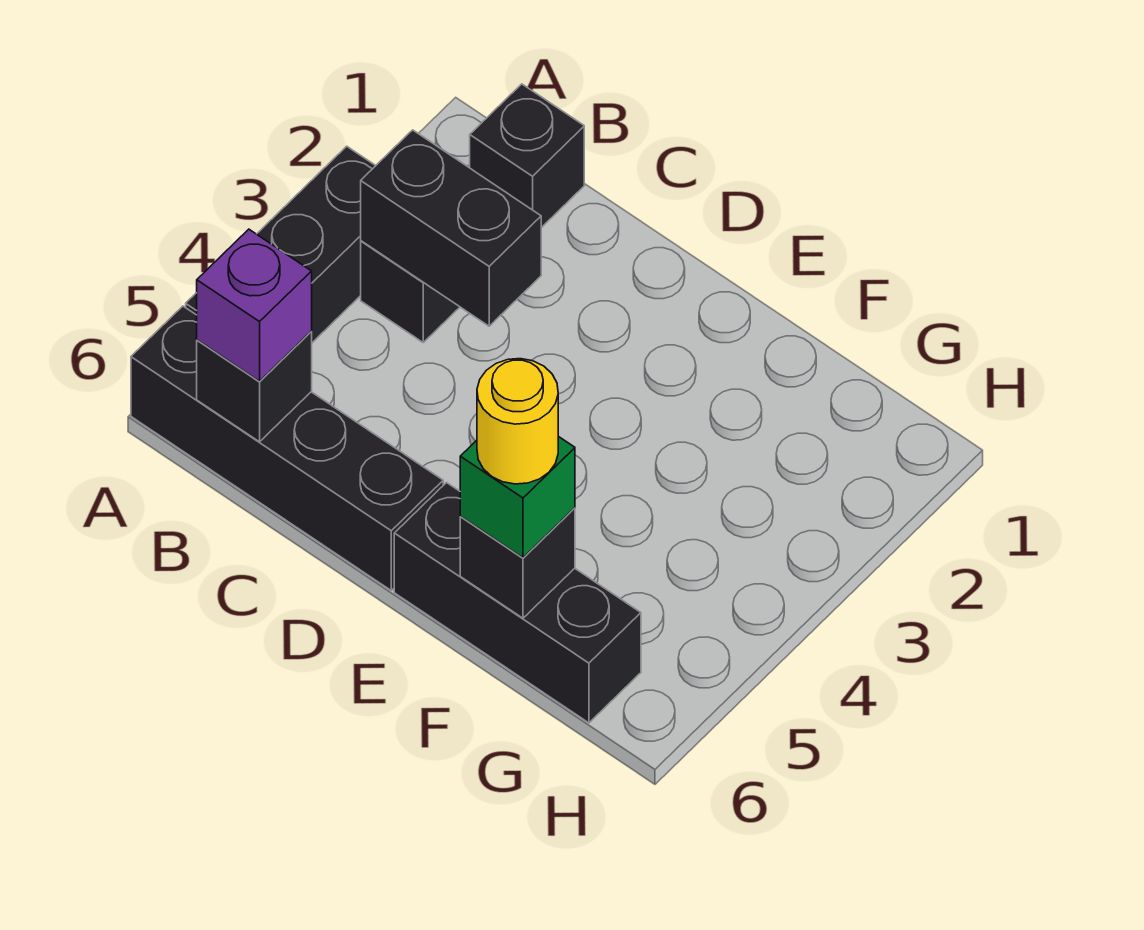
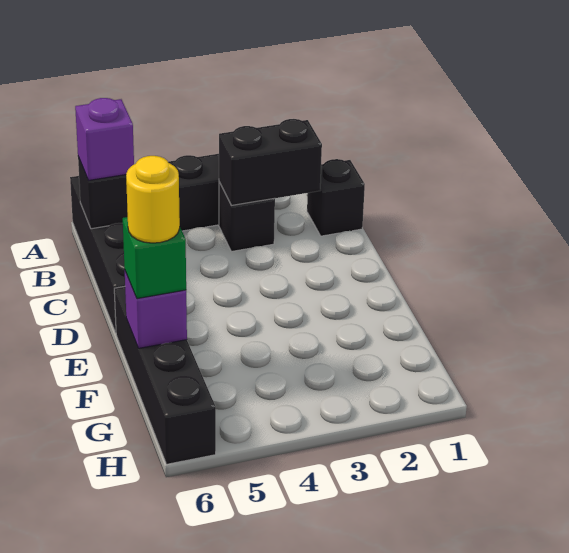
black 1x2 brick [361,130,541,326] -> black 1x2 brick turned to [219,119,322,205]
black 1x3 brick [394,483,641,723] -> black 1x4 brick [114,286,216,464]
black 1x1 brick [460,508,575,618] -> purple 1x1 brick [125,272,187,348]

